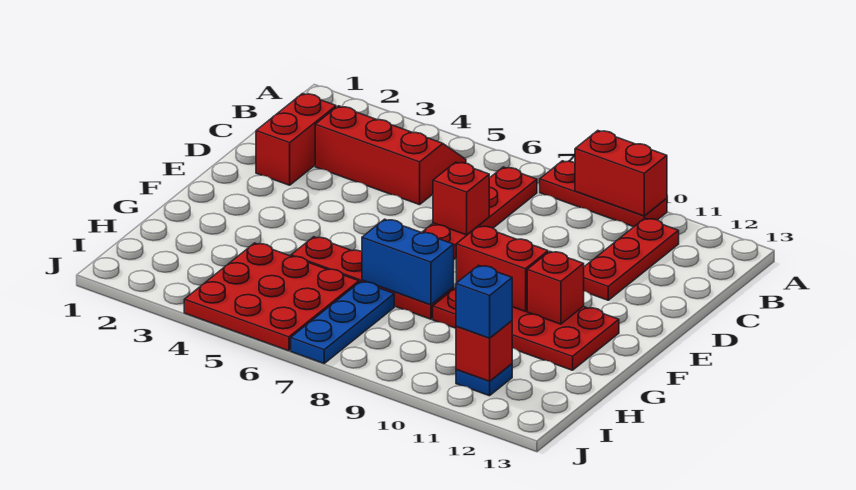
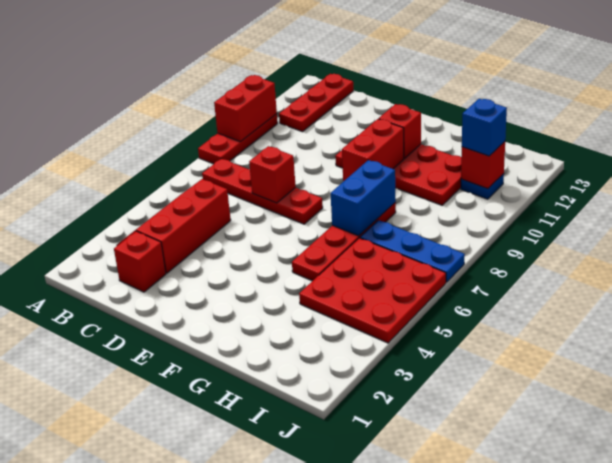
red 1x3 plate [584,218,679,300] -> red 1x3 plate turned to [279,74,353,132]
red 1x2 brick [256,94,336,185] -> red 1x1 brick [114,231,166,292]
red 2x4 plate [433,288,619,370] -> red 2x4 plate turned to [335,144,461,205]

